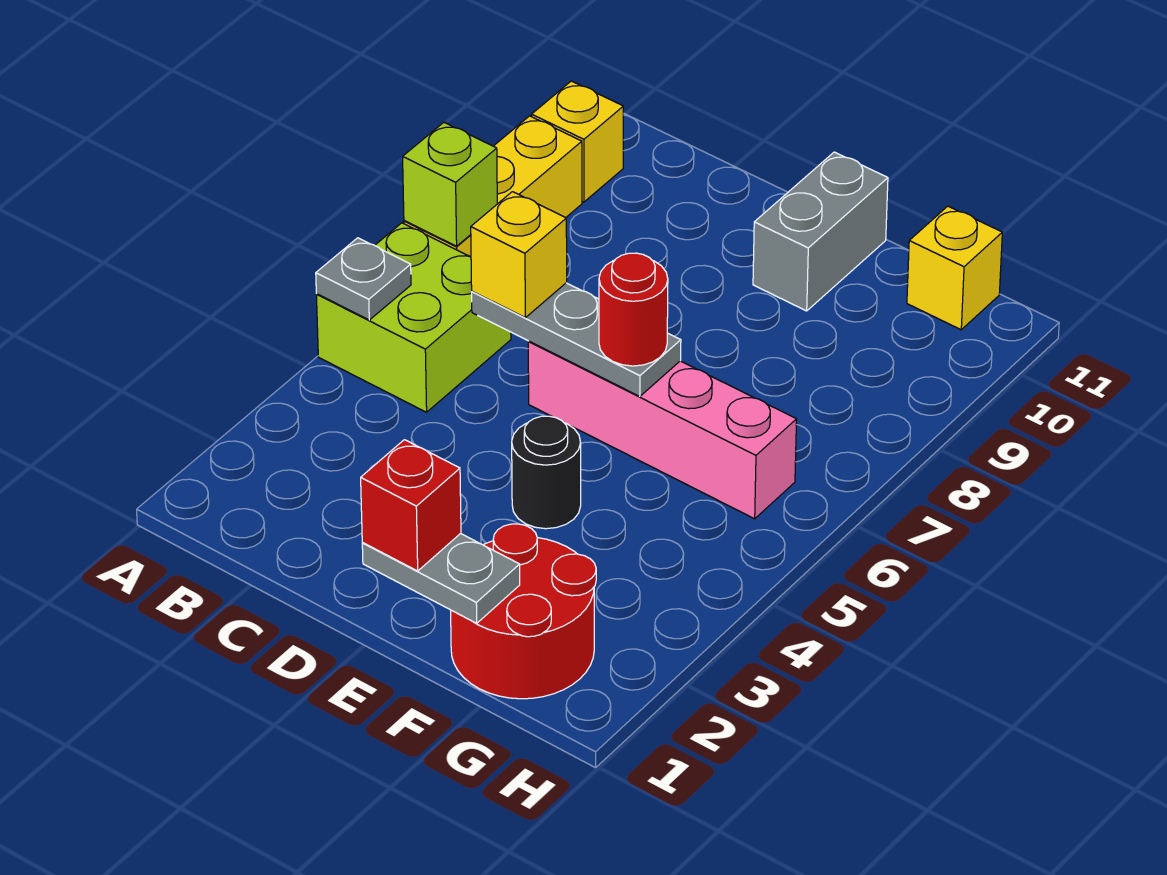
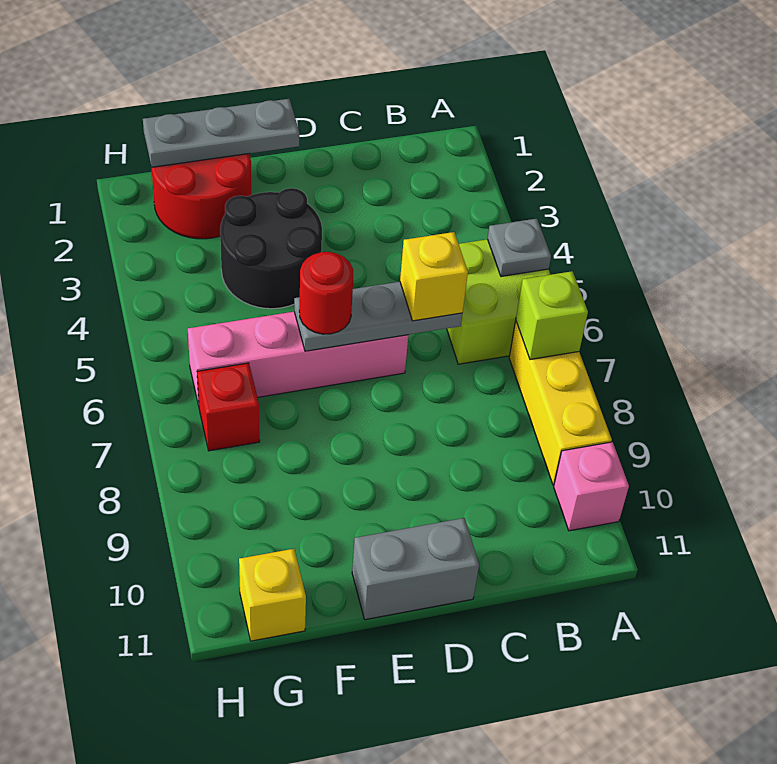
yellow 1x1 brick [532,81,623,202] -> pink 1x1 brick [554,442,629,531]
grey 1x2 plate [362,534,520,623] -> grey 1x3 plate [143,99,300,167]
red 1x1 brick [361,440,461,571] -> red 1x1 brick moved to [197,363,260,451]
black 1x1 round brick [512,416,581,529] -> black 2x2 round brick [220,188,322,309]
grey 1x2 brick [753,152,888,311] -> grey 1x2 brick turned to [352,518,479,620]

